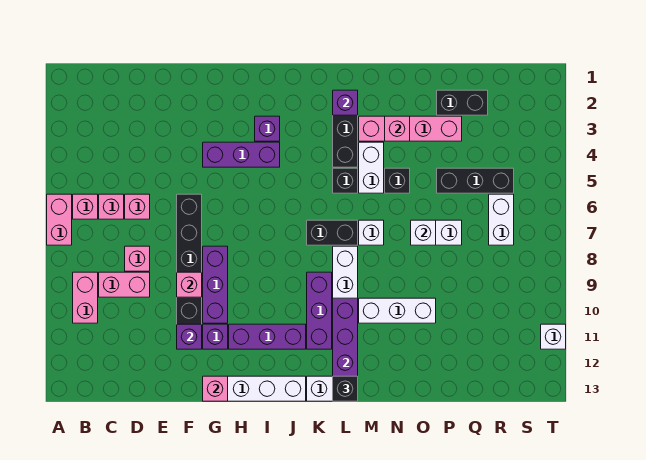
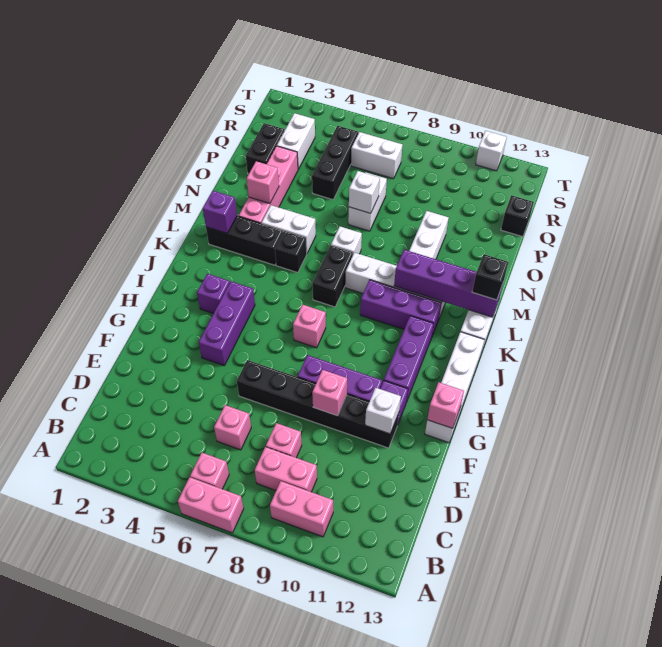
pink 1x1 brick [99,194,124,219] -> pink 1x1 brick moved to [293,305,326,348]
pink 1x2 brick [99,272,150,297] -> pink 1x2 brick turned to [255,447,317,492]
purple 1x1 brick [177,324,202,349] -> white 1x1 brick [365,388,401,434]
black 1x1 brick [385,168,410,193] -> black 1x1 brick moved to [501,195,534,237]
none -> white 1x2 brick [277,113,315,169]

